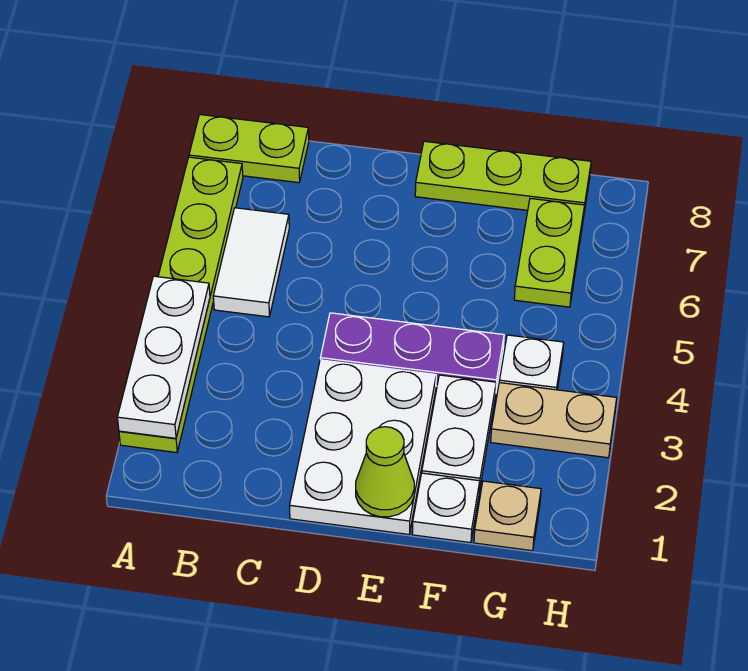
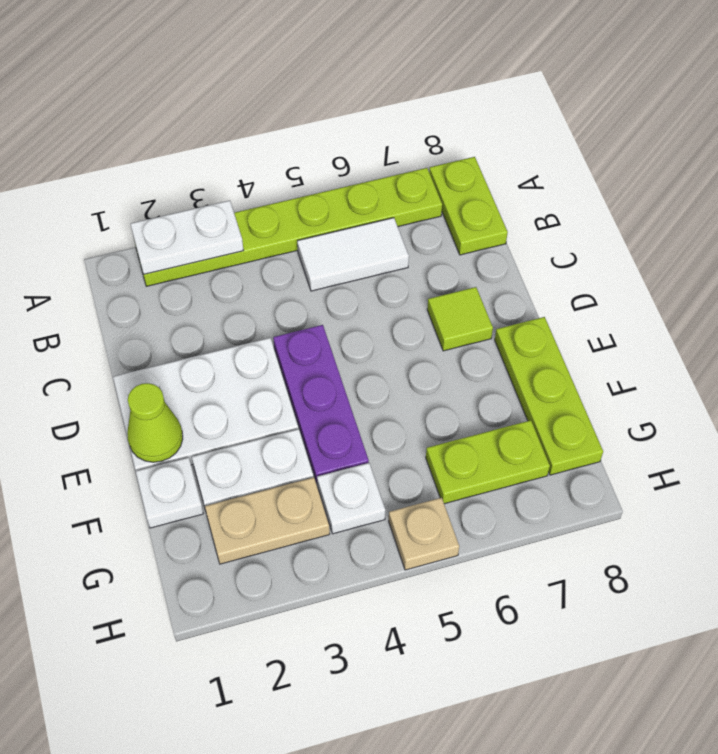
white 1x3 plate [117,276,210,438] -> white 1x2 plate [131,201,244,274]
none -> lime 1x1 tile [427,287,493,351]
tan 1x1 plate [474,481,541,551] -> tan 1x1 plate moved to [389,498,459,570]
tan 1x2 plate [491,383,617,458] -> tan 1x2 plate turned to [205,477,330,564]

